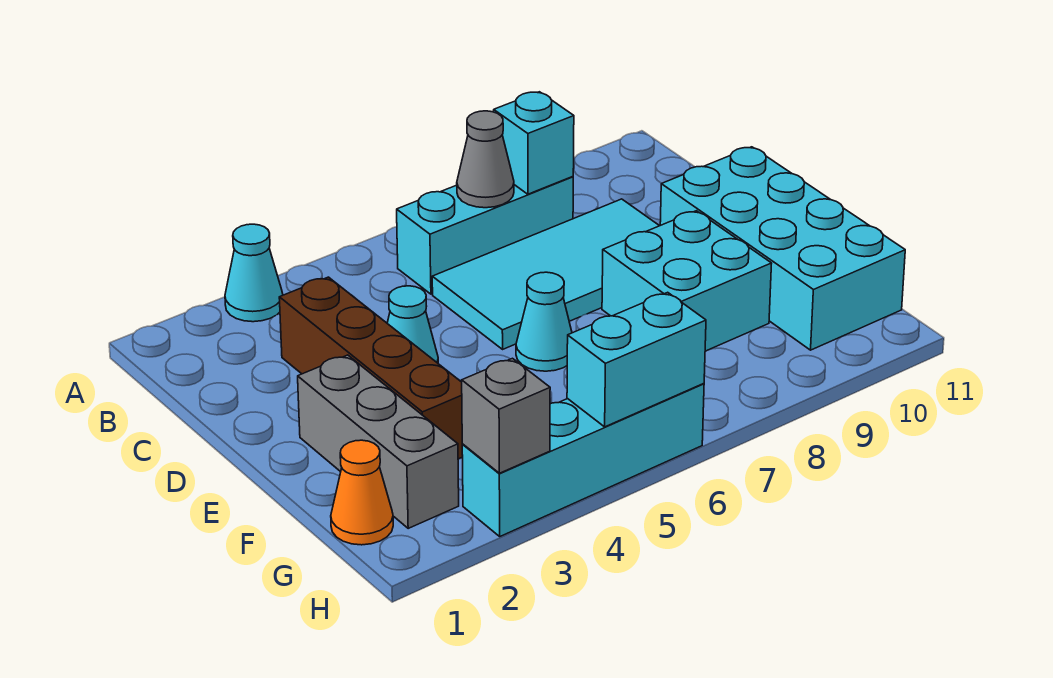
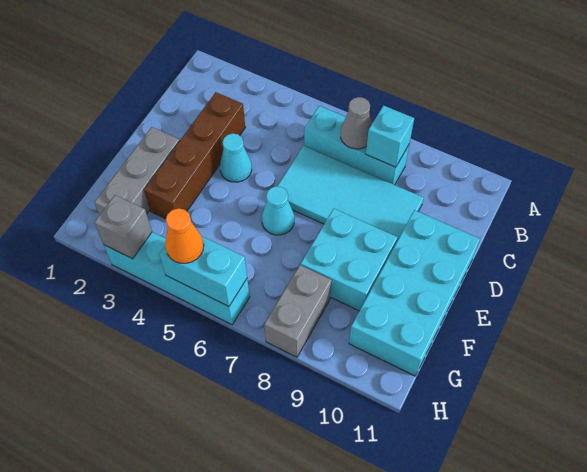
cyan 1x1 cone [225,224,283,322] -> none
orange 1x1 cone [331,440,393,545] -> orange 1x1 cone moved to [165,208,204,263]
none -> grey 1x2 brick [264,265,332,357]

